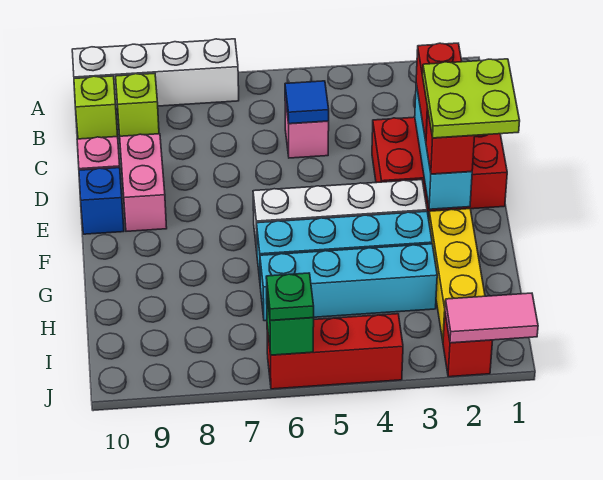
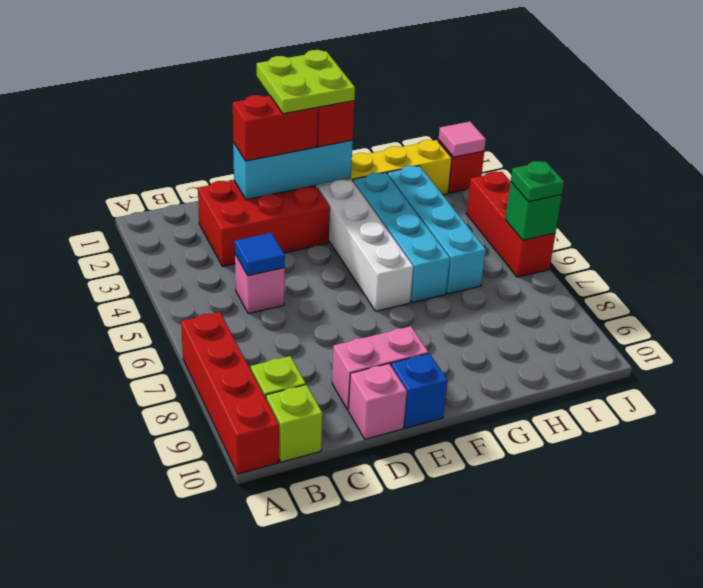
white 1x4 brick [72,39,239,109] -> red 1x4 brick [181,312,279,474]
red 2x3 brick [372,117,507,212] -> red 2x3 brick turned to [198,180,330,266]
pink 1x2 tile [445,293,538,343] -> pink 1x1 tile [439,122,486,157]

